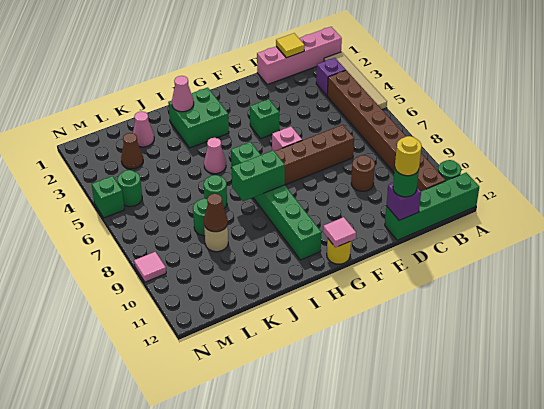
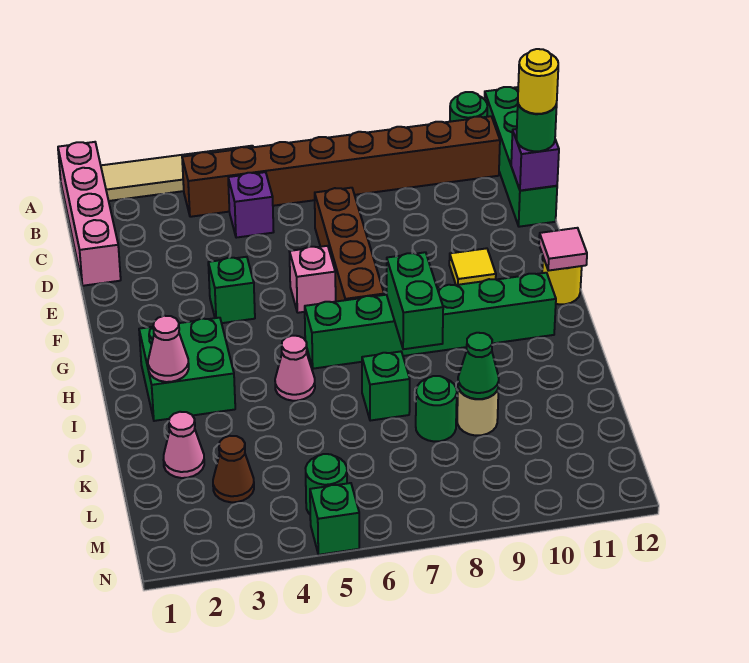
purple 1x1 brick [316,58,345,96] -> purple 1x1 brick moved to [228,172,274,238]
yellow 1x1 tile [276,33,305,58] -> yellow 1x1 tile moved to [449,248,496,285]
brown 1x1 round brick [351,155,375,191] -> none
green 1x1 round brick [204,175,227,208] -> green 1x1 brick [362,352,410,421]
brown 1x1 cone [204,194,228,232] -> green 1x1 cone [458,333,499,399]
pink 1x1 tile [134,252,166,282] -> none

